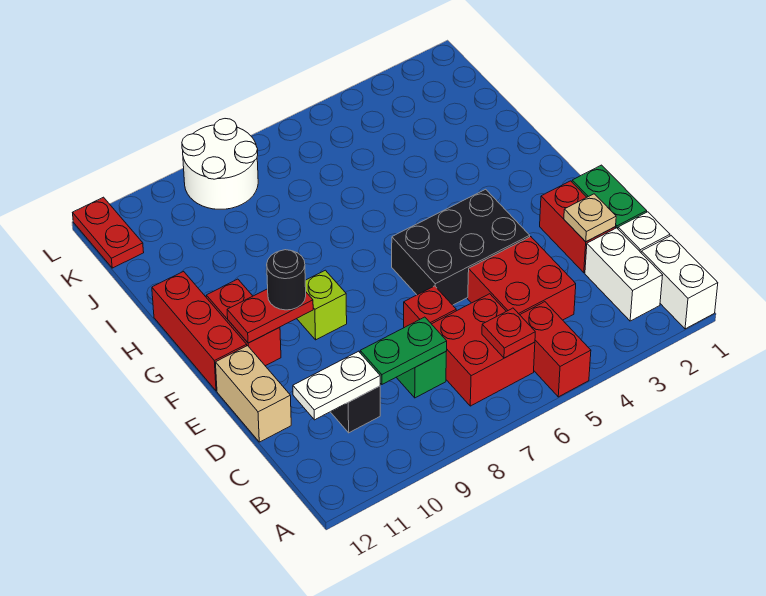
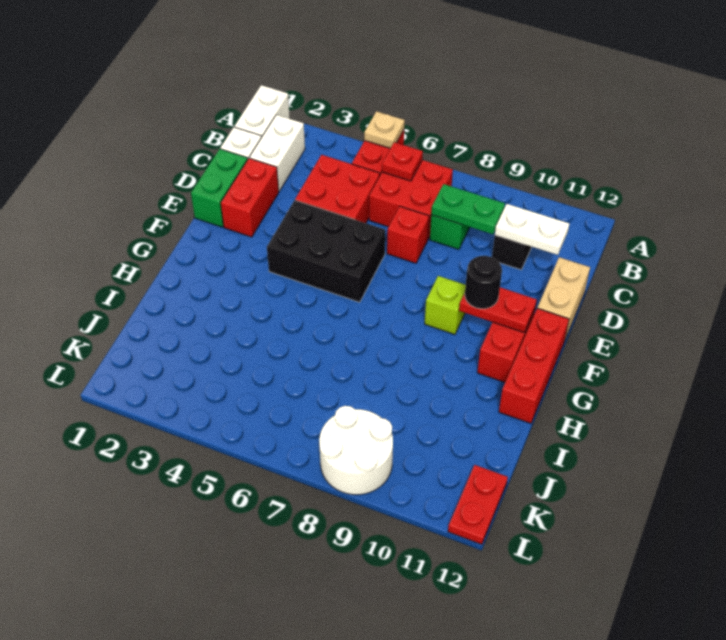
tan 1x1 plate [564,194,616,242] -> tan 1x1 plate moved to [364,111,405,148]

